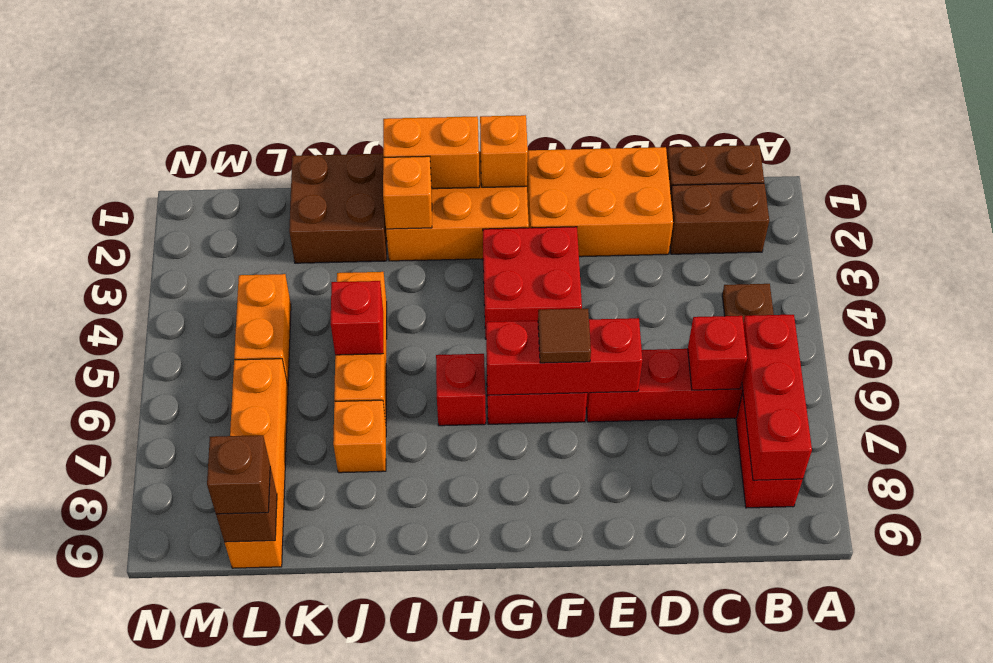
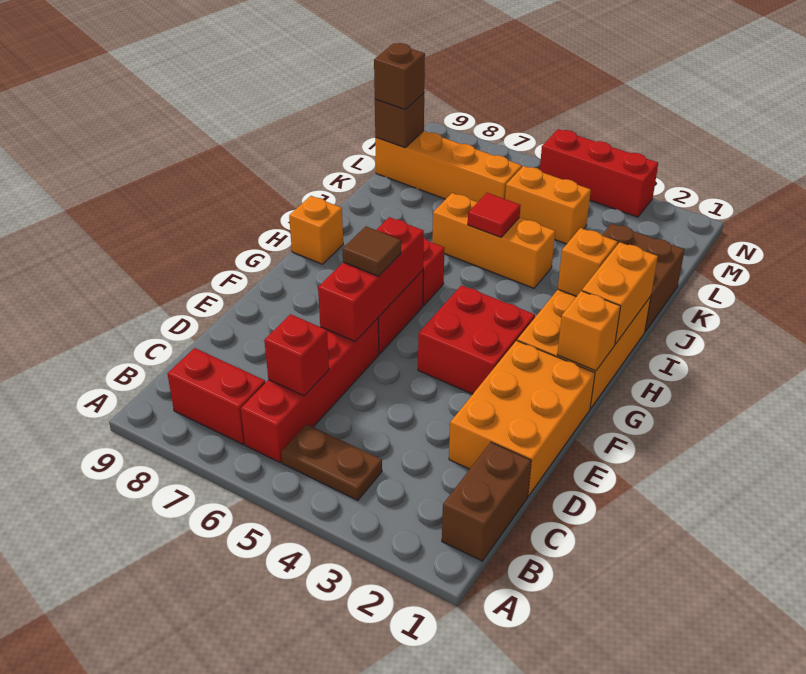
brown 1x2 brick [670,183,769,254] -> none
red 1x3 brick [742,315,812,480] -> red 1x3 brick moved to [540,129,658,217]
red 1x1 brick [331,281,383,355] -> red 1x1 tile [468,193,521,237]
orange 1x1 brick [333,400,386,473] -> orange 1x1 brick moved to [289,196,343,264]

